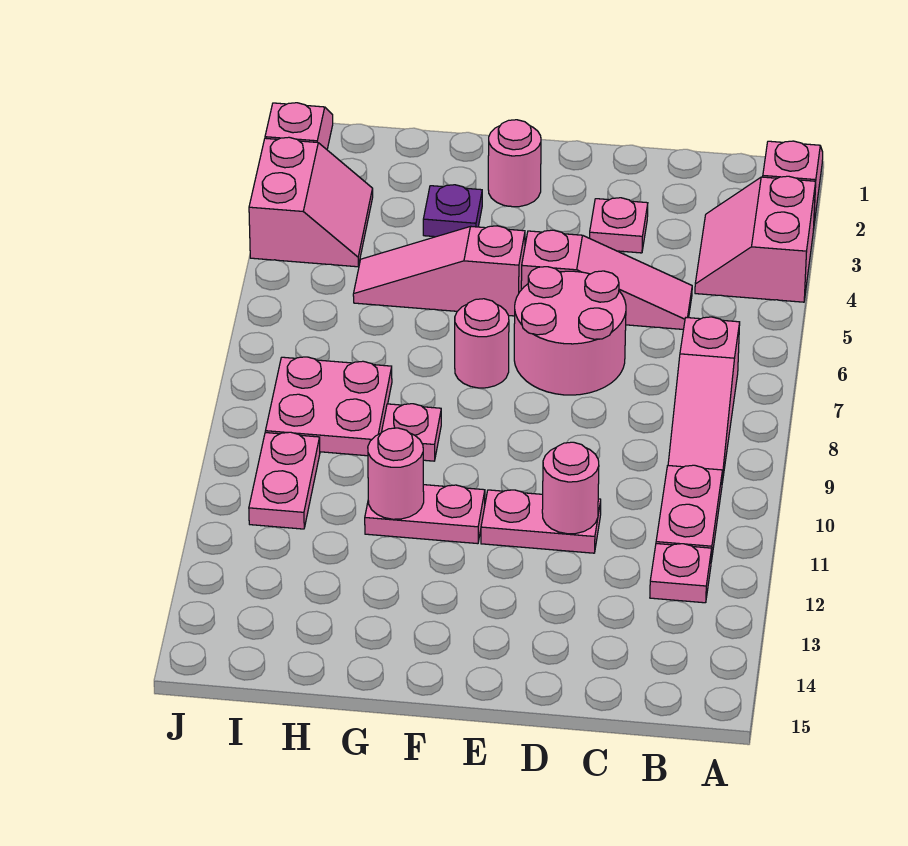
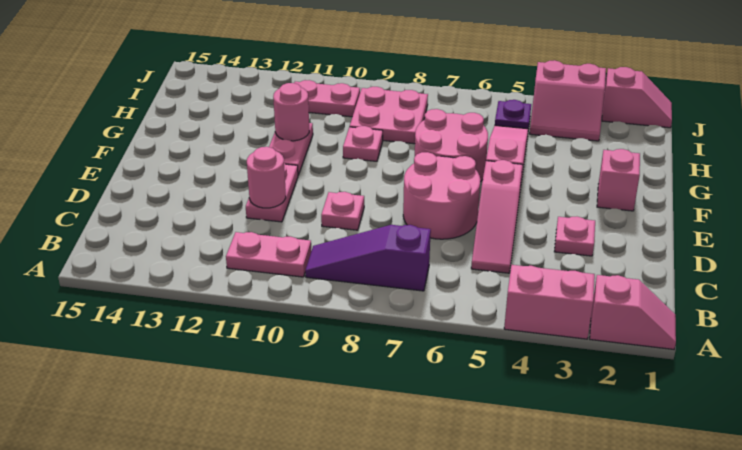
pink 1x3 slope [668,317,740,482] -> purple 1x3 slope [305,225,431,291]
pink 1x1 plate [650,544,712,603] -> pink 1x1 plate moved to [321,192,364,230]
pink 1x1 round brick [488,120,541,207] -> pink 1x1 brick [597,149,640,211]
pink 1x1 round brick [455,299,509,388] -> pink 2x2 round brick [415,109,488,182]
purple 1x1 plate [423,185,482,237] -> purple 1x1 plate moved to [495,100,531,129]

